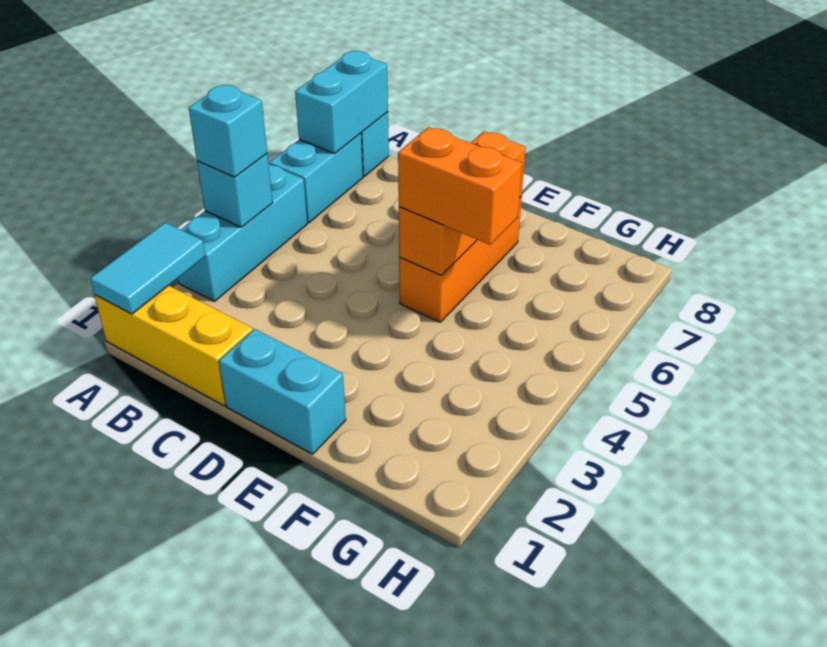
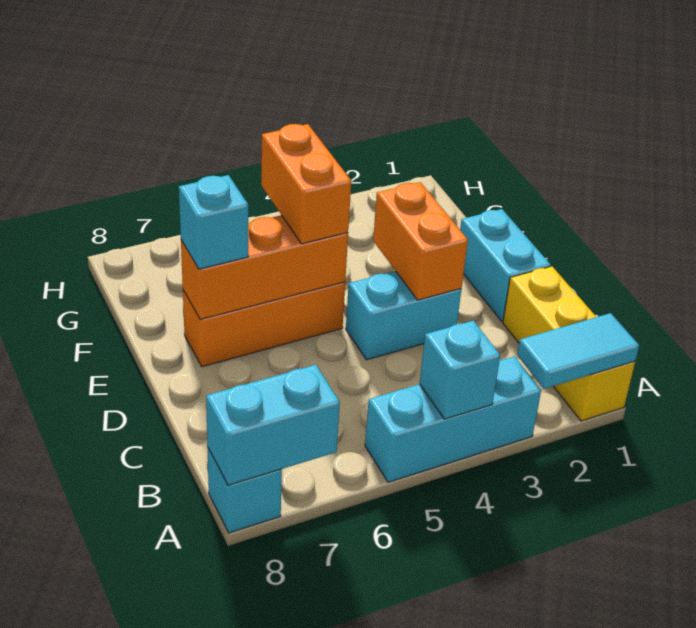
cyan 1x1 brick [189,85,267,177] -> cyan 1x1 brick moved to [179,175,248,269]
cyan 1x2 brick [269,133,363,223] -> cyan 1x2 brick moved to [346,271,461,360]
none -> orange 1x2 brick [373,182,468,300]

